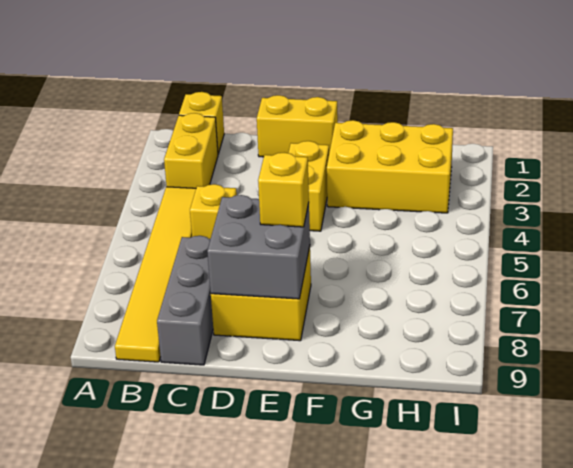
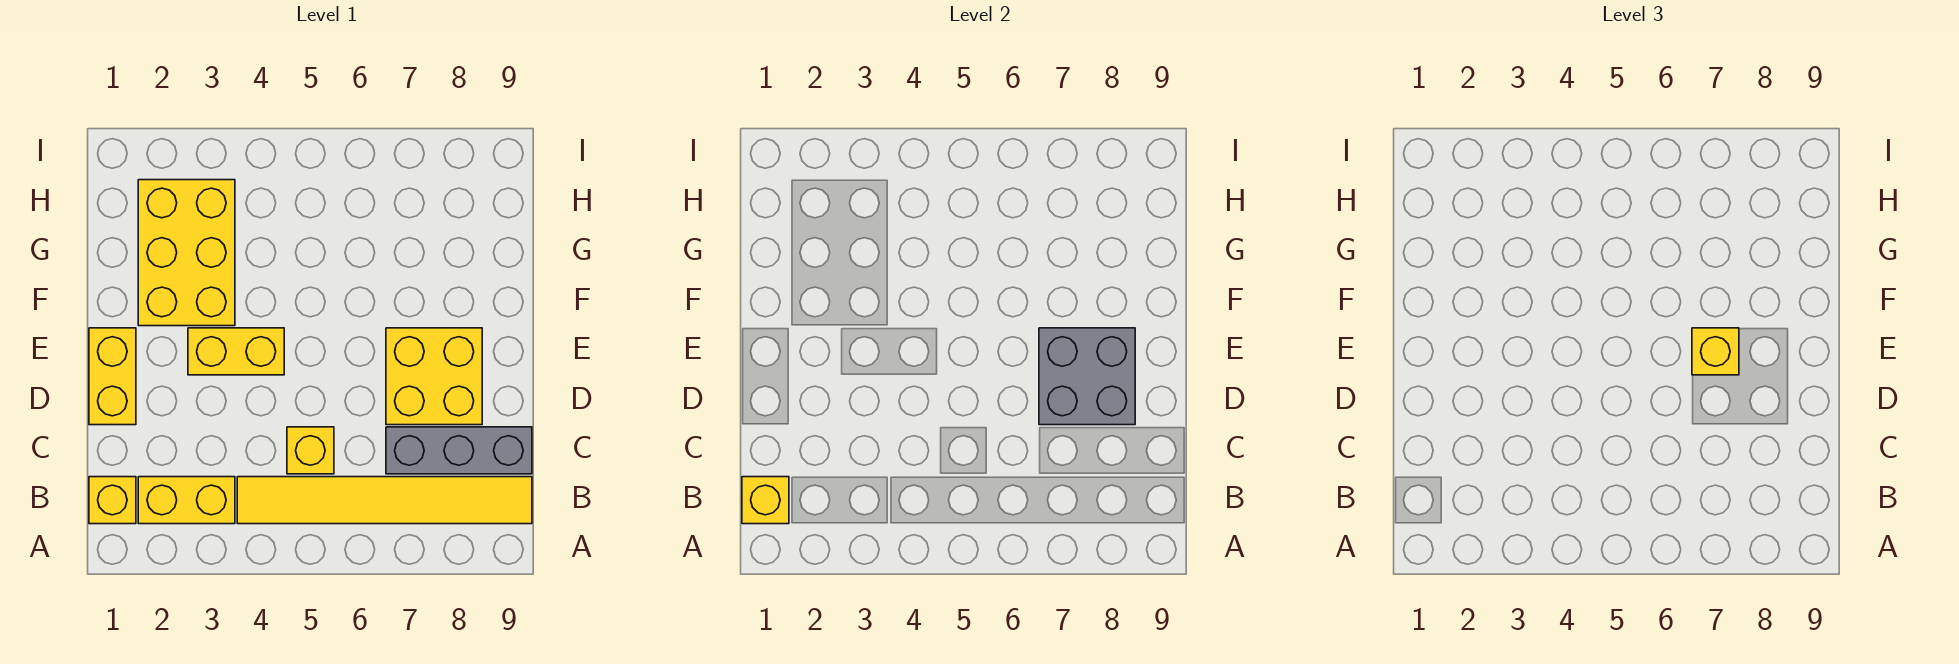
none -> yellow 1x1 brick [742,477,789,524]

